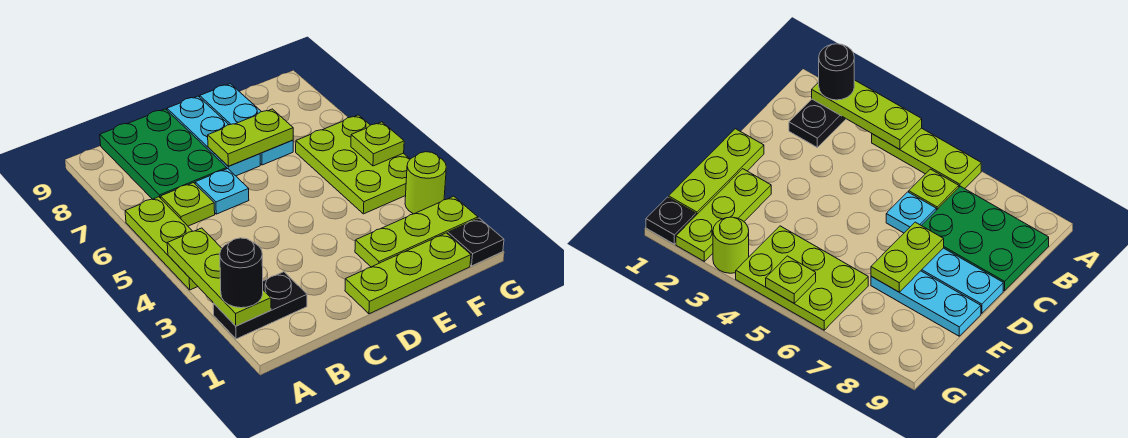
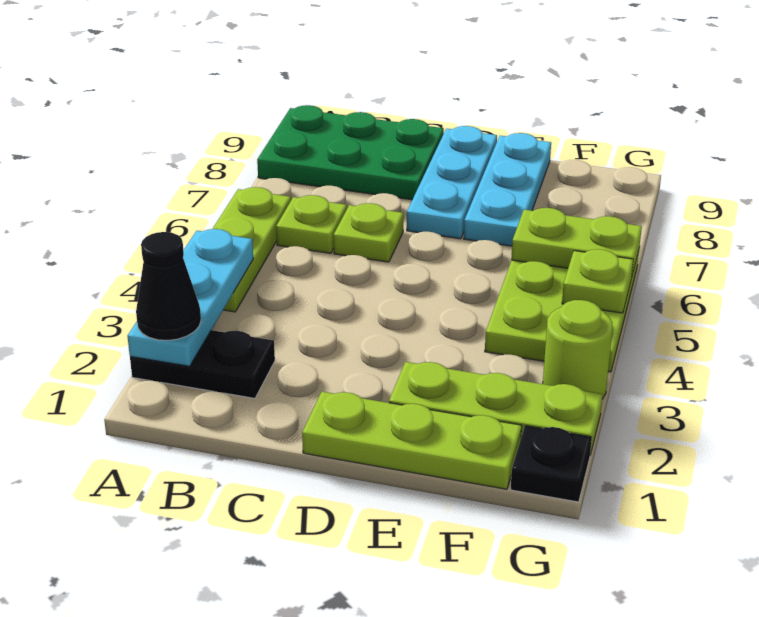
lime 1x3 plate [167,228,271,326] -> cyan 1x3 plate [128,229,253,366]
black 1x1 round brick [220,238,263,308] -> black 1x1 cone [136,232,201,340]
green 2x3 plate [100,109,227,199] -> green 2x3 plate turned to [257,105,444,200]
cyan 1x1 plate [195,169,249,214] -> lime 1x1 plate [334,203,403,262]
lime 1x2 plate [208,109,293,166] -> lime 1x2 plate moved to [511,208,642,274]

